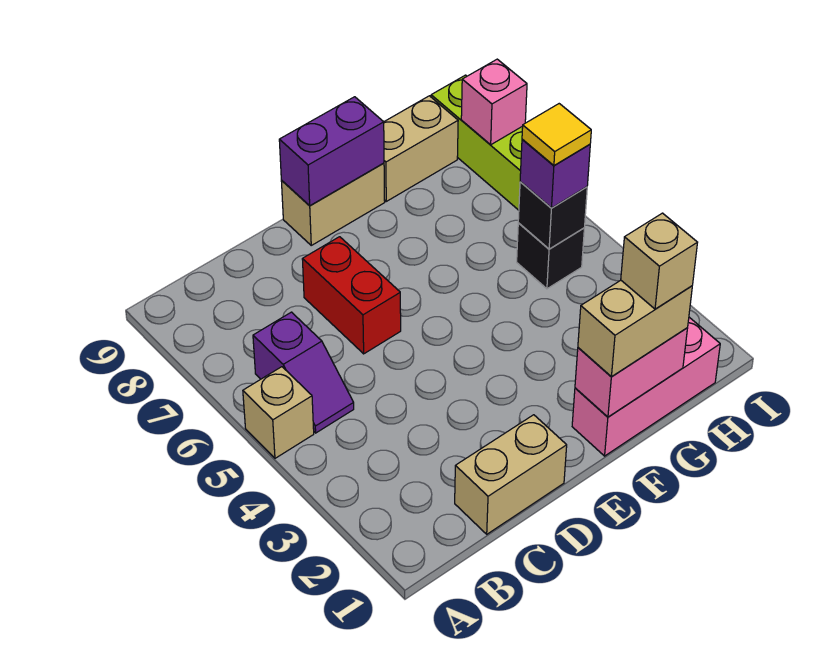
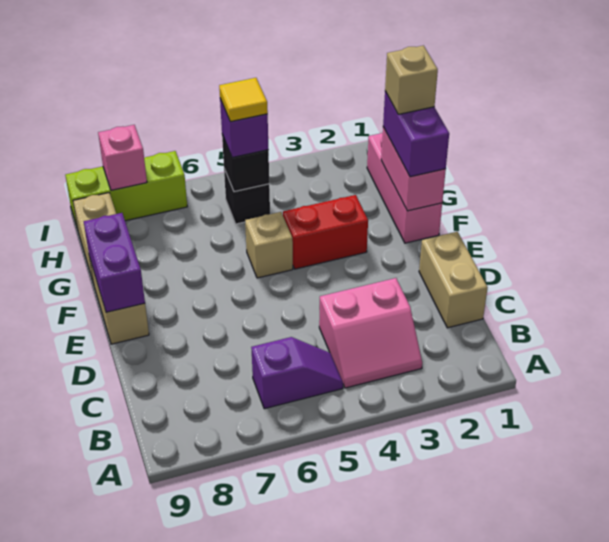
tan 1x1 brick [243,367,314,458] -> tan 1x1 brick moved to [245,212,293,278]
none -> pink 2x2 slope [319,278,422,388]
red 1x2 brick [302,237,401,354] -> red 1x2 brick moved to [283,195,368,269]
tan 1x2 brick [578,280,692,377] -> purple 1x2 brick [383,91,449,177]

